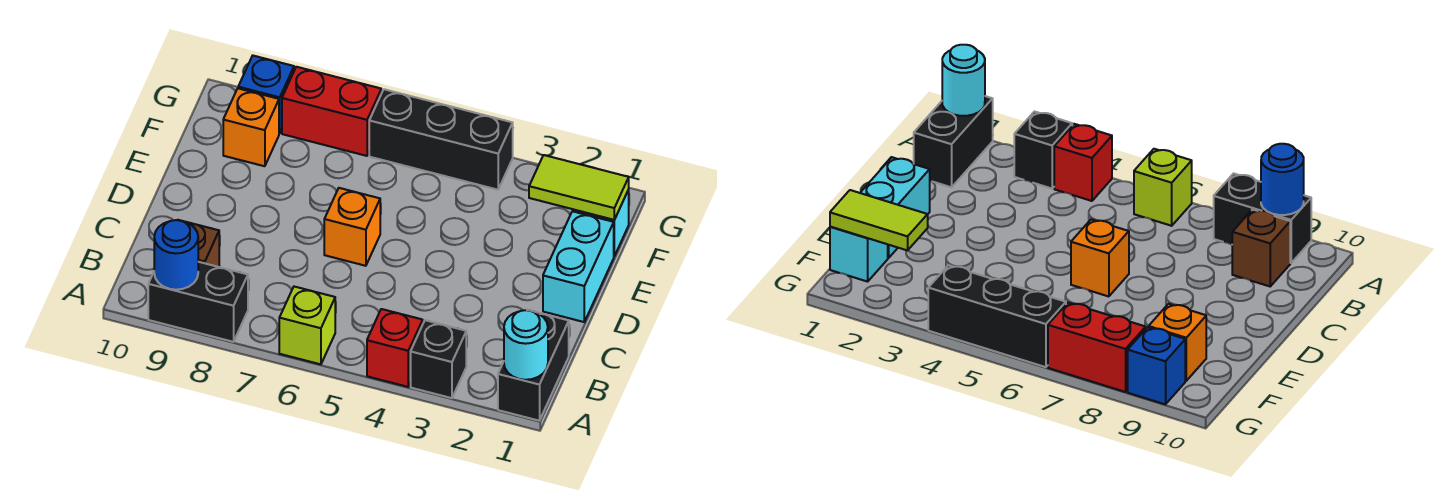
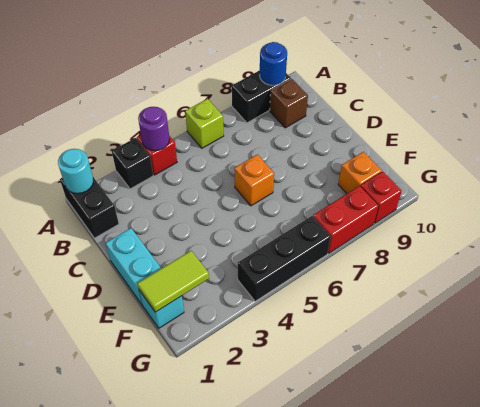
none -> purple 1x1 round brick [138,107,170,151]
blue 1x1 brick [238,56,294,133] -> red 1x1 brick [361,171,402,223]

